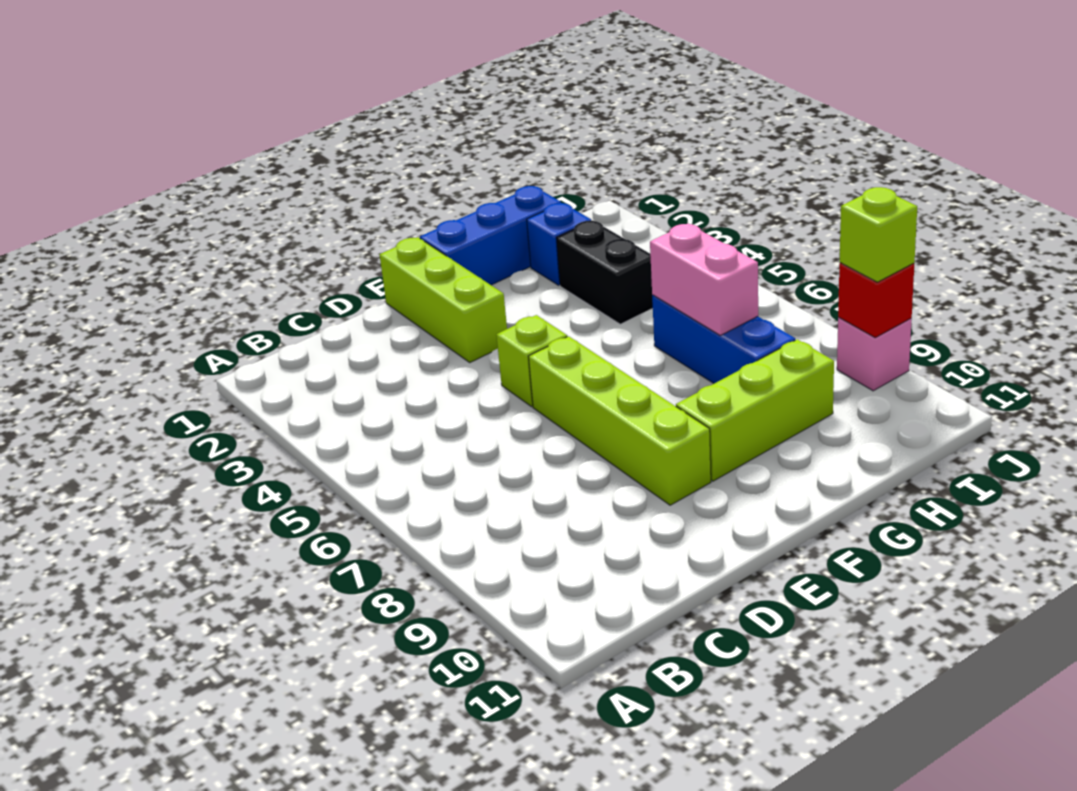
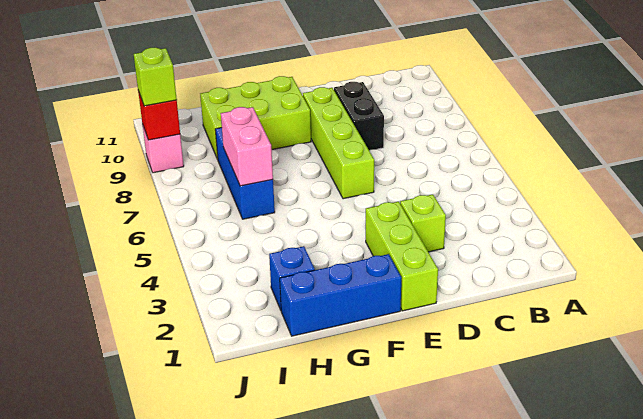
lime 1x1 brick [496,315,567,407] -> lime 1x1 brick moved to [400,194,446,252]
lime 1x3 brick [676,339,834,481] -> lime 2x3 brick [200,76,311,159]
black 1x2 brick [556,220,653,324] -> black 1x2 brick moved to [334,82,384,150]

